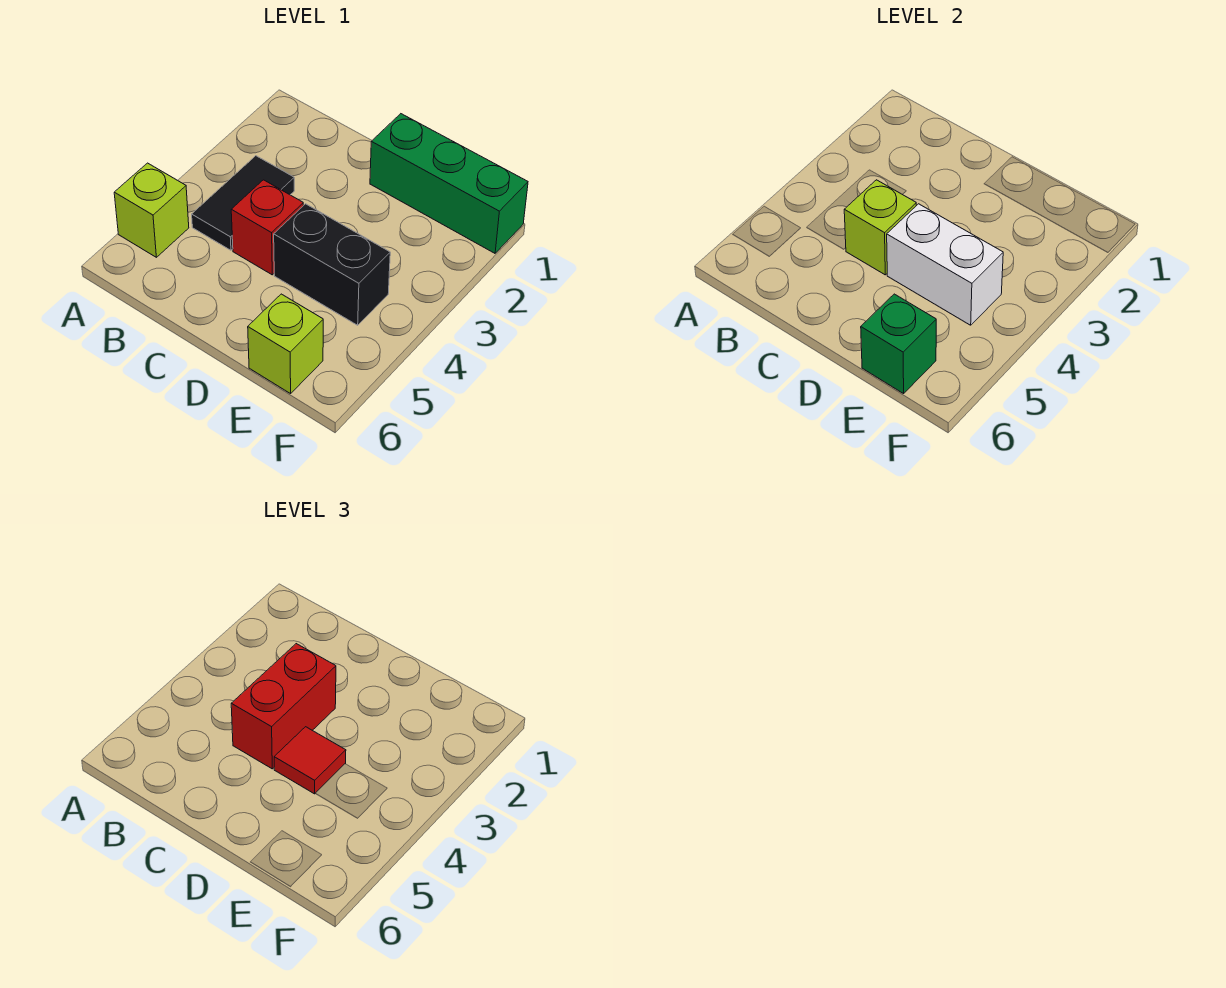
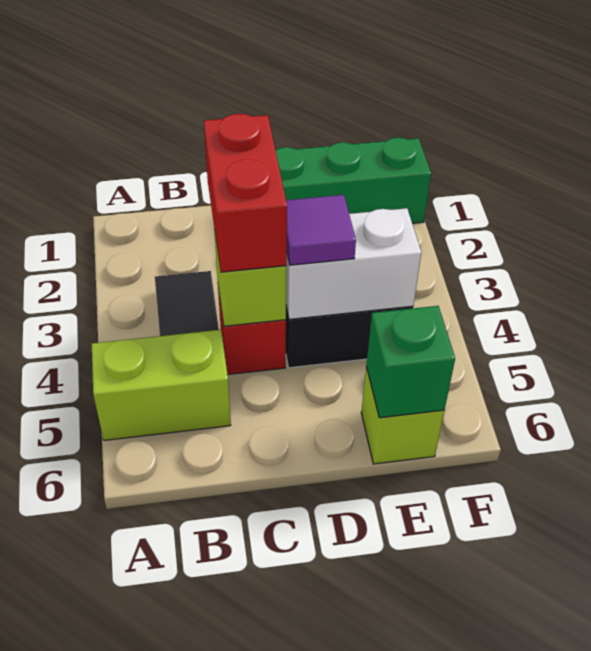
lime 1x1 brick [114,163,189,257] -> lime 1x2 brick [92,330,231,440]
red 1x1 tile [274,727,346,794] -> purple 1x1 tile [286,195,356,265]

